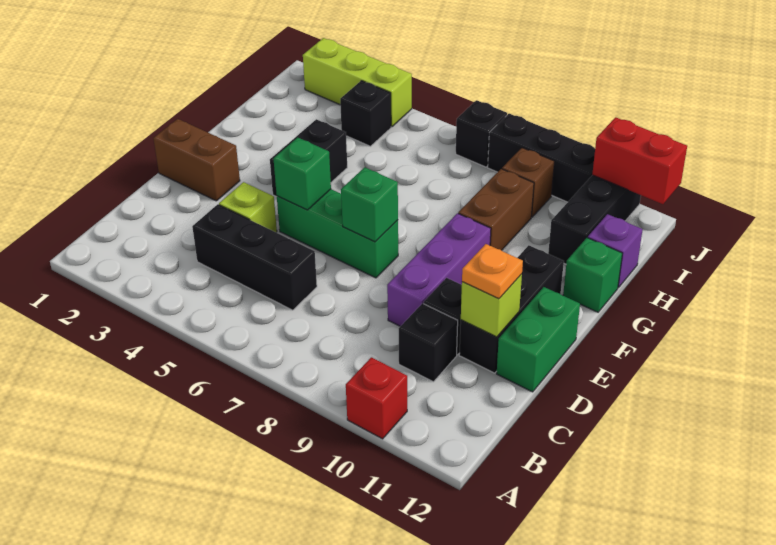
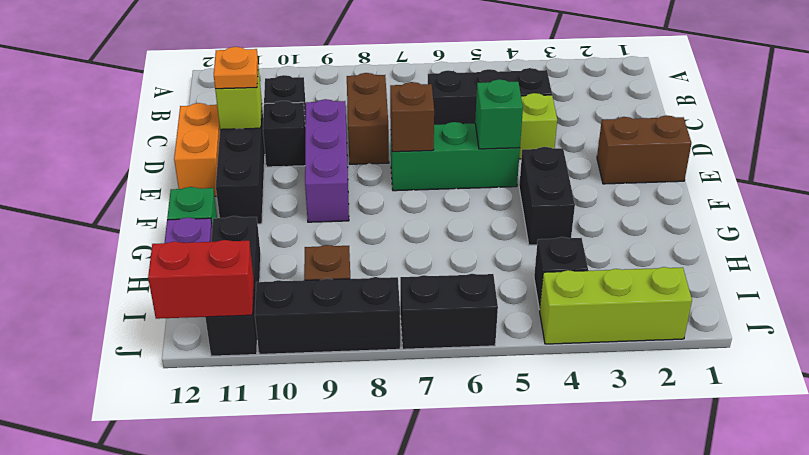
red 1x1 brick [346,357,407,439] -> none
green 1x2 brick [497,287,580,392] -> orange 1x2 brick [174,103,220,196]
green 1x1 brick [341,167,398,242] -> brown 1x1 brick [390,82,434,152]
brown 1x2 brick [458,169,534,250] -> brown 1x2 brick moved to [347,73,389,164]
black 1x1 brick [456,100,507,167] -> black 1x2 brick [400,274,498,349]

